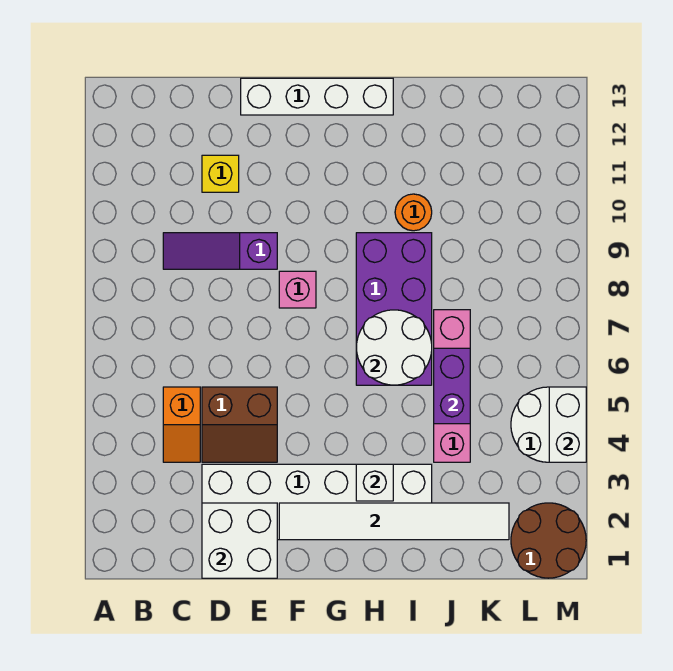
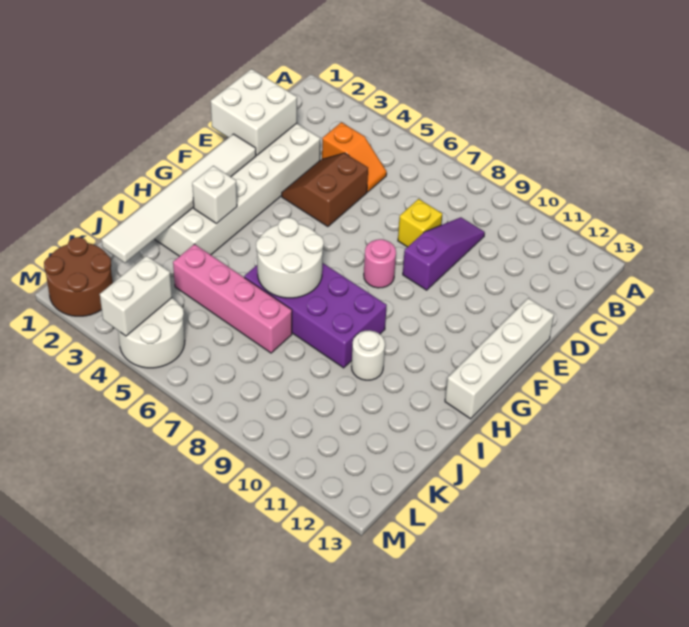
orange 1x2 slope [163,387,200,462] -> orange 1x2 slope turned to [322,122,387,192]
yellow 1x1 brick [202,155,239,192] -> yellow 1x1 brick moved to [398,199,442,247]
pink 1x1 brick [279,271,316,308] -> pink 1x1 round brick [364,239,396,288]
orange 1x1 round brick [395,194,432,231] -> white 1x1 round brick [352,330,385,380]
purple 1x2 brick [434,348,470,424] -> none
white 1x2 brick [549,387,586,462] -> white 1x2 brick turned to [100,256,172,336]

